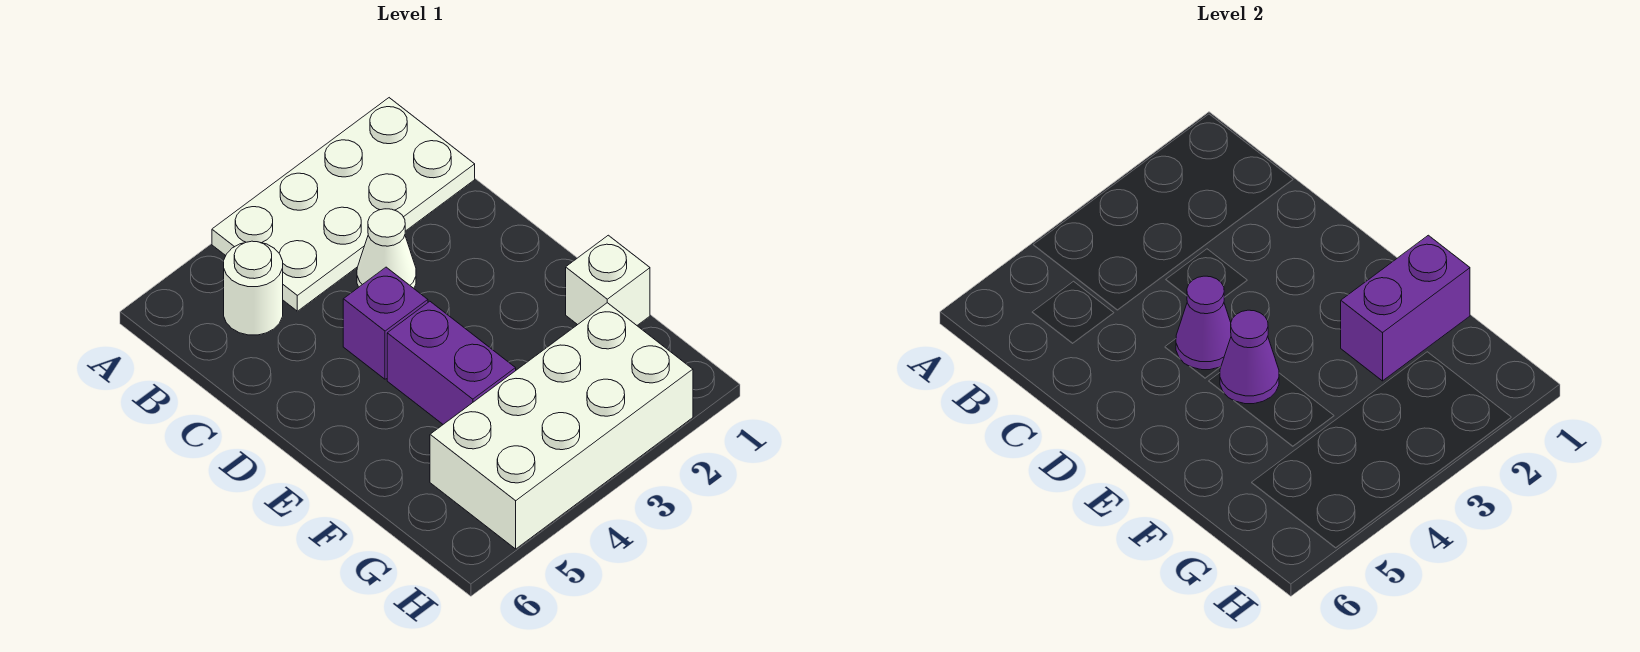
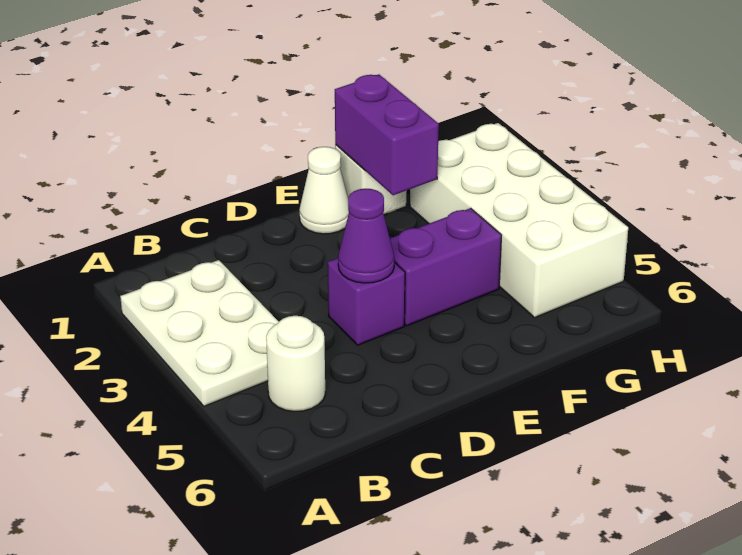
white 2x4 plate [212,98,475,311] -> white 2x3 plate [120,260,279,406]
white 1x1 cone [357,209,416,288] -> white 1x1 cone moved to [299,147,349,234]
purple 1x1 cone [1220,310,1279,404] -> none

